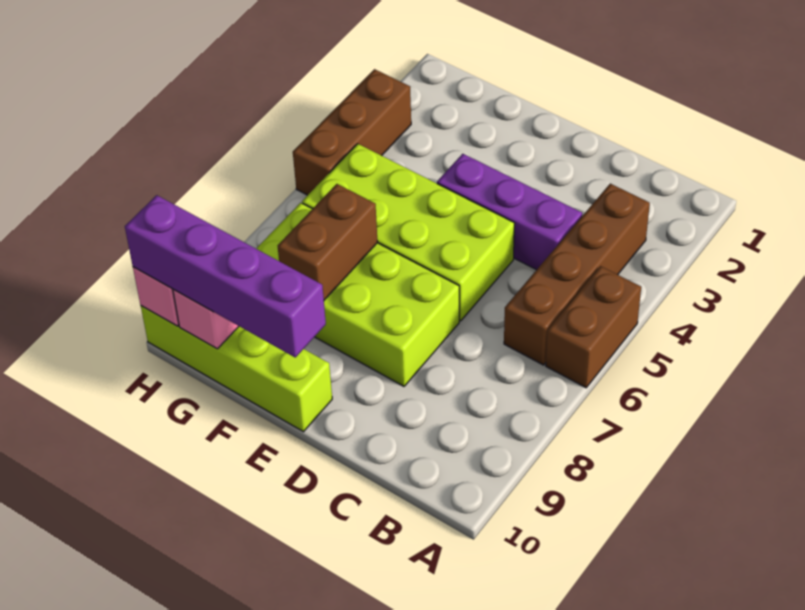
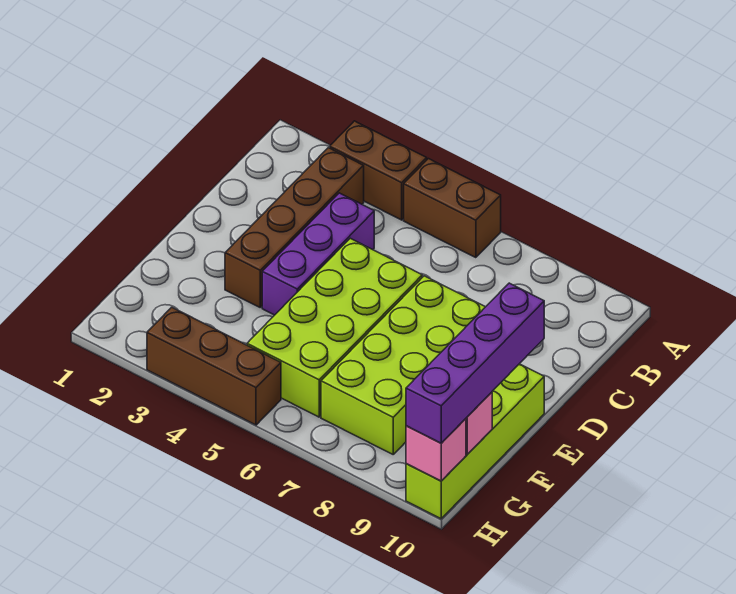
brown 1x4 brick [504,183,650,365] -> brown 1x4 brick turned to [225,148,364,307]
brown 1x2 brick [278,184,378,300] -> brown 1x2 brick moved to [330,121,427,220]

